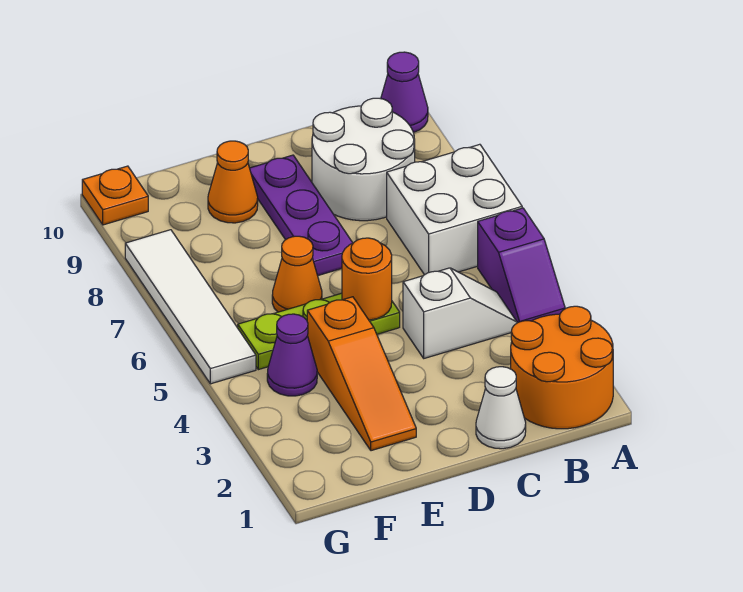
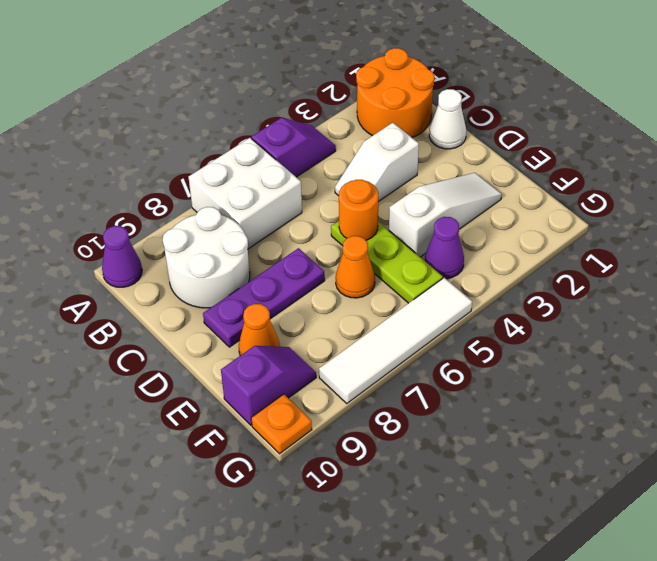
white 1x2 slope [403,268,517,358] -> white 1x2 slope turned to [335,123,419,202]
orange 1x3 slope [307,297,416,451] -> white 1x3 slope [389,173,502,257]
none -> purple 1x2 slope [221,346,316,425]

